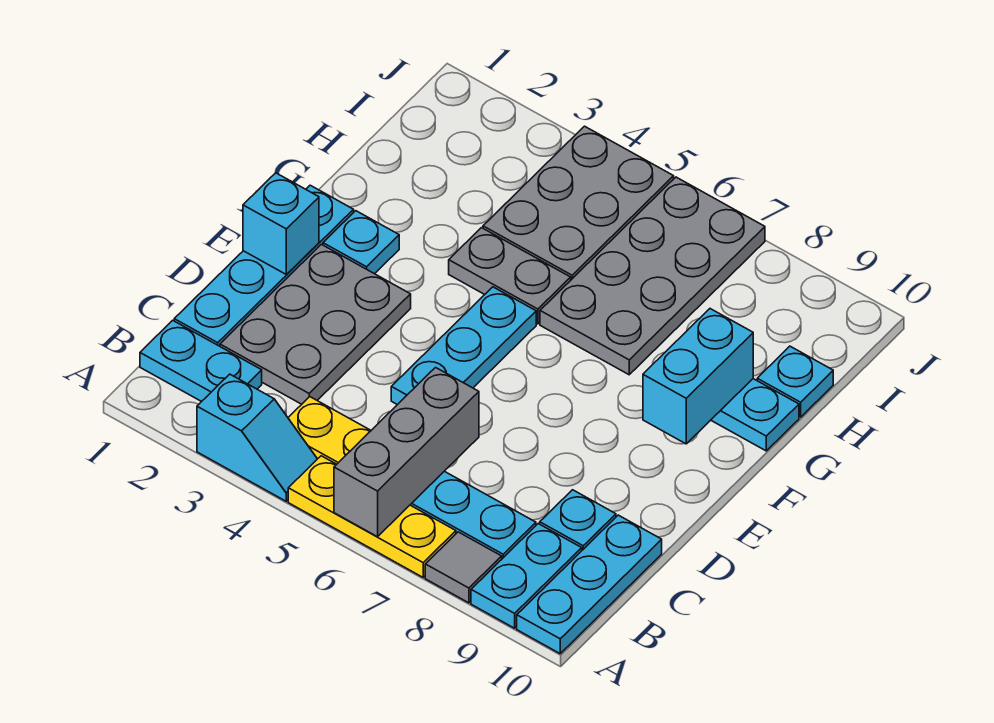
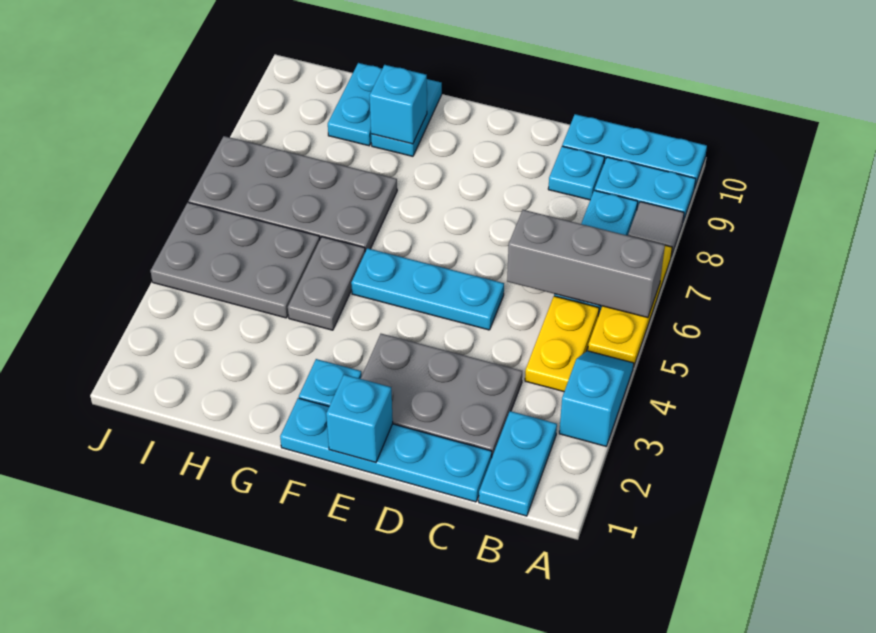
cyan 1x2 brick [643,309,753,444] -> cyan 1x1 brick [369,65,427,144]
cyan 1x1 plate [757,346,833,417] -> cyan 1x2 plate [328,63,382,146]

